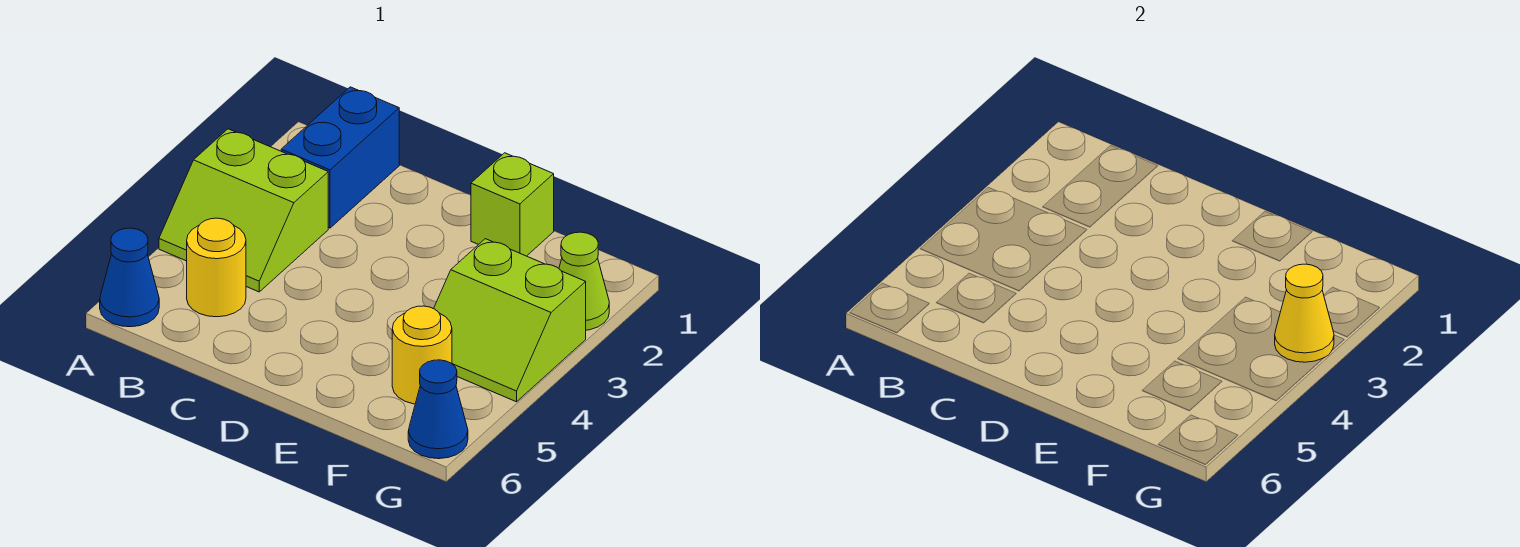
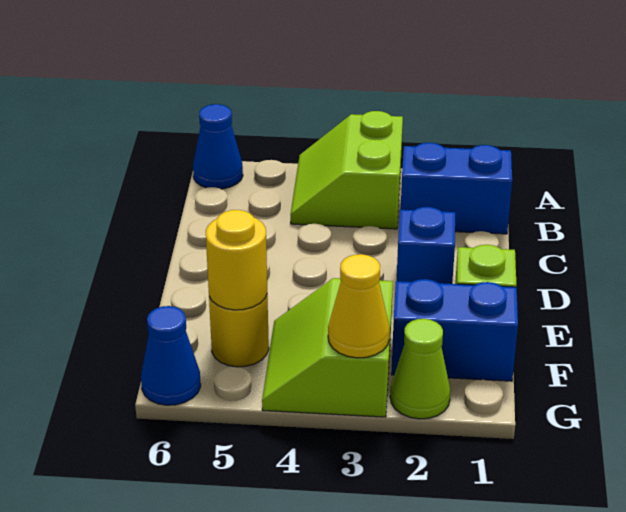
yellow 1x1 round brick [187,218,246,317] -> yellow 1x1 round brick moved to [206,210,267,310]
none -> blue 1x1 brick [397,207,455,284]
none -> blue 1x2 brick [391,279,518,381]

